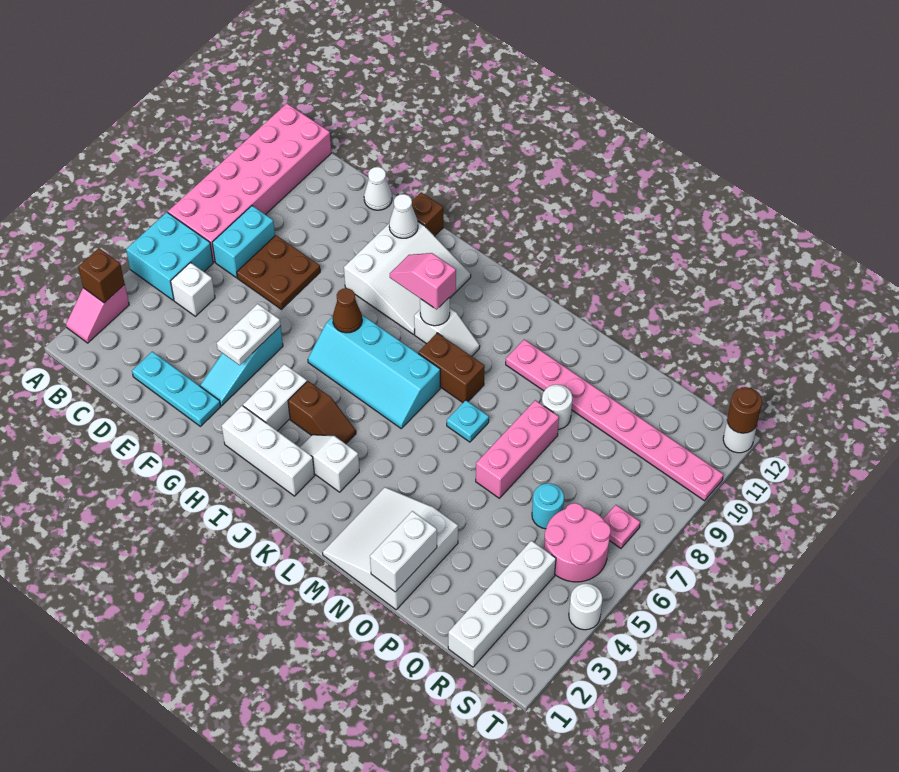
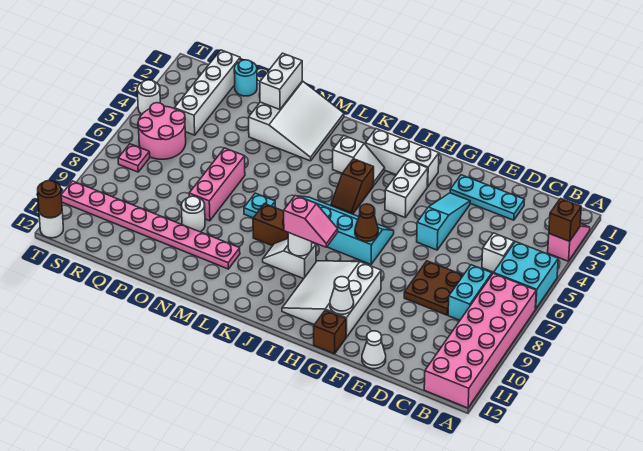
white 1x2 plate [217,304,281,365] -> none
brown 1x2 slope [288,381,356,444] -> brown 1x2 slope turned to [331,159,374,214]
cyan 1x1 round brick [532,483,564,529] -> cyan 1x1 round brick moved to [234,60,257,96]

